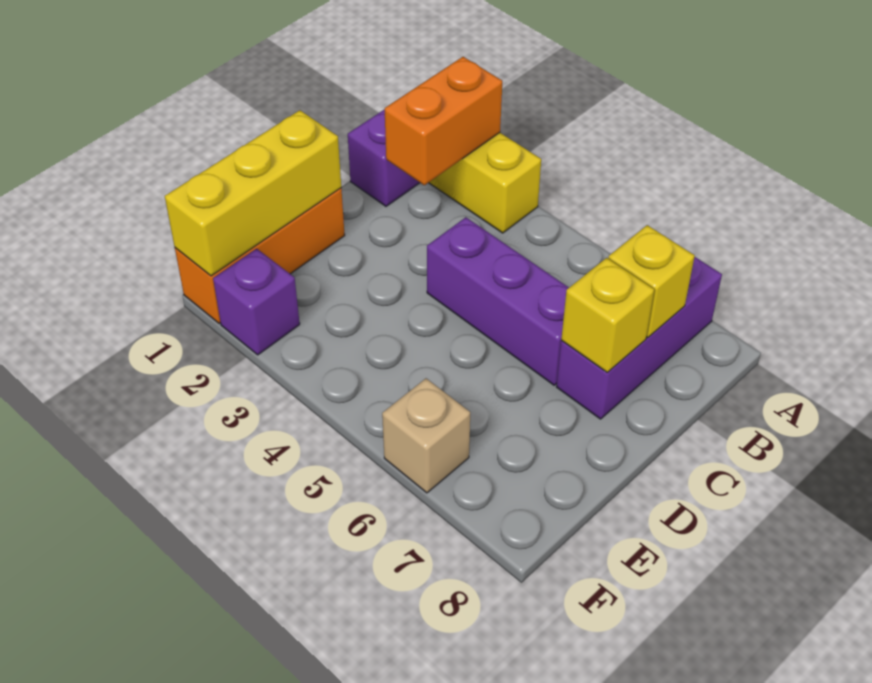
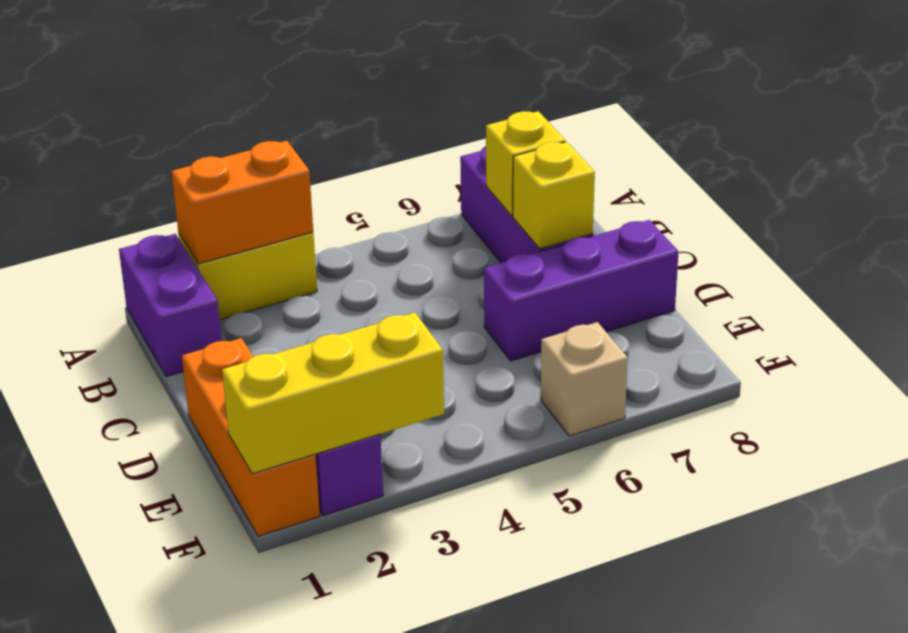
orange 1x2 brick [385,57,502,185] -> orange 1x2 brick turned to [172,141,313,264]
purple 1x3 brick [427,217,569,385] -> purple 1x3 brick moved to [484,220,679,361]
yellow 1x3 brick [165,110,341,276] -> yellow 1x3 brick turned to [222,313,444,474]

